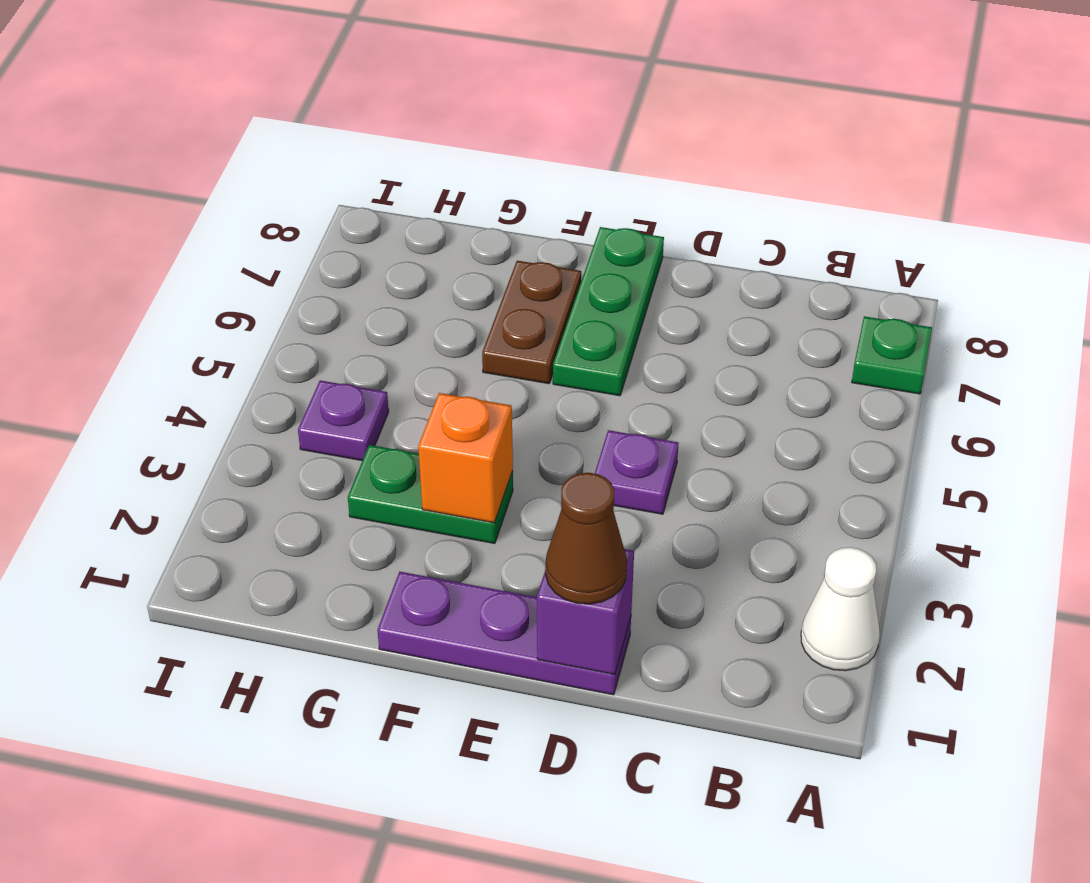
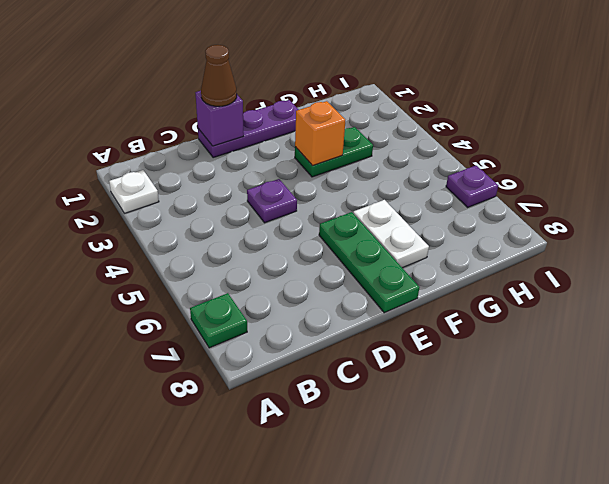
white 1x1 cone [801,547,880,671] -> white 1x1 plate [109,170,159,213]
brown 1x2 plate [482,261,581,384] -> white 1x2 plate [353,200,429,268]
purple 1x1 plate [298,380,389,461] -> purple 1x1 plate moved to [446,166,498,207]

